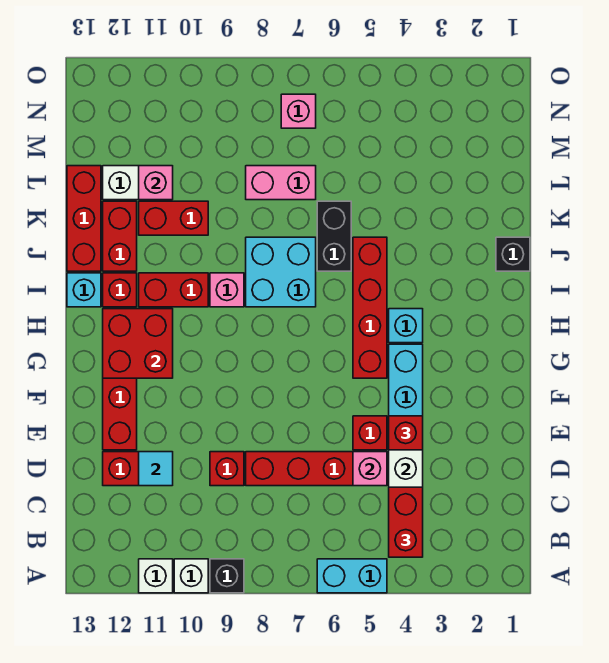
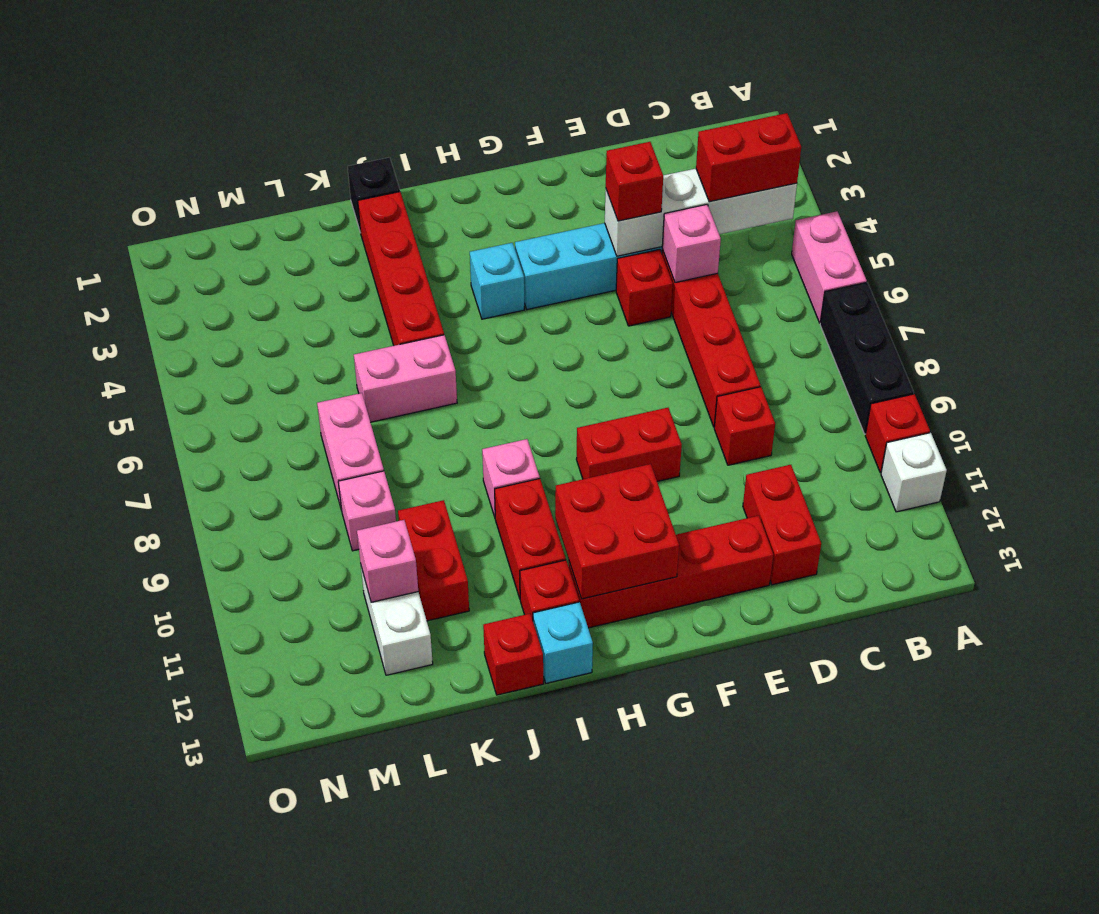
cyan 1x2 brick [317,559,387,593] -> pink 1x2 brick [792,211,867,323]
black 1x1 brick [210,559,244,593] -> black 1x3 brick [820,282,914,434]
white 1x1 brick [174,559,208,593] -> red 1x1 brick [865,394,930,473]
cyan 1x1 tile [139,452,173,486] -> none
red 1x4 brick [353,237,387,378] -> red 1x4 brick turned to [358,192,444,346]
cyan 2x2 brick [246,237,316,307] -> none
black 1x2 brick [317,201,351,271] -> pink 1x2 brick [354,335,457,422]
red 1x2 brick [103,201,137,271] -> red 1x2 brick moved to [576,408,682,481]
red 1x3 brick [67,166,101,271] -> red 1x1 brick [483,614,543,695]
pink 1x1 brick [281,94,316,128] -> pink 1x1 brick moved to [338,471,396,551]

